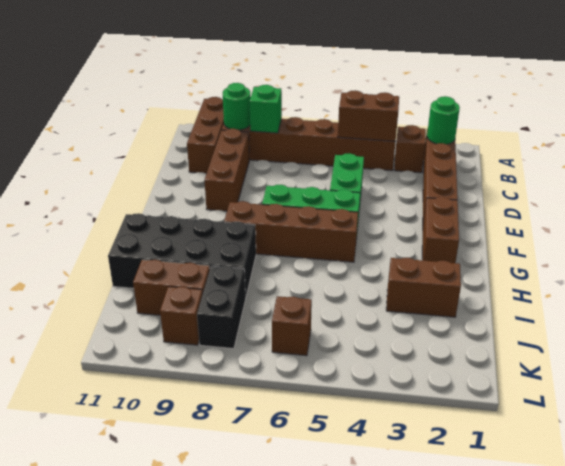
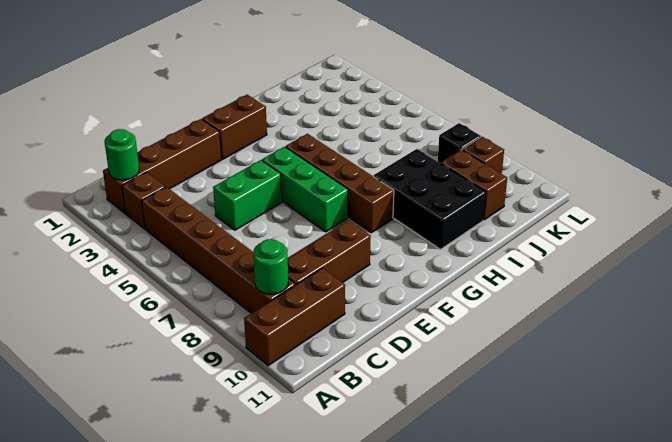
brown 1x2 brick [338,90,399,141] -> none
green 1x1 brick [250,85,282,133] -> none
black 2x4 brick [108,213,256,298] -> black 2x3 brick [373,149,486,249]
brown 1x2 brick [386,258,461,317] -> none
black 1x2 brick [197,266,246,349] -> black 1x1 brick [438,123,481,163]
brown 1x1 brick [272,296,312,356] -> none

